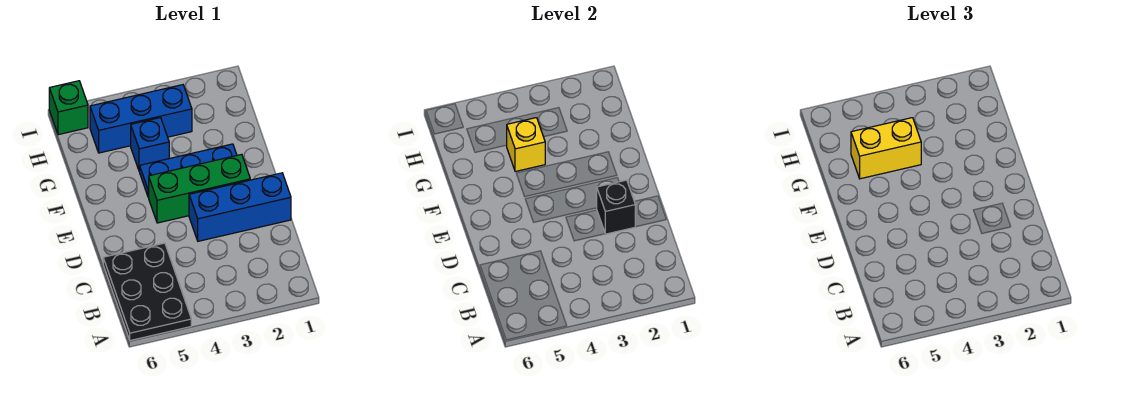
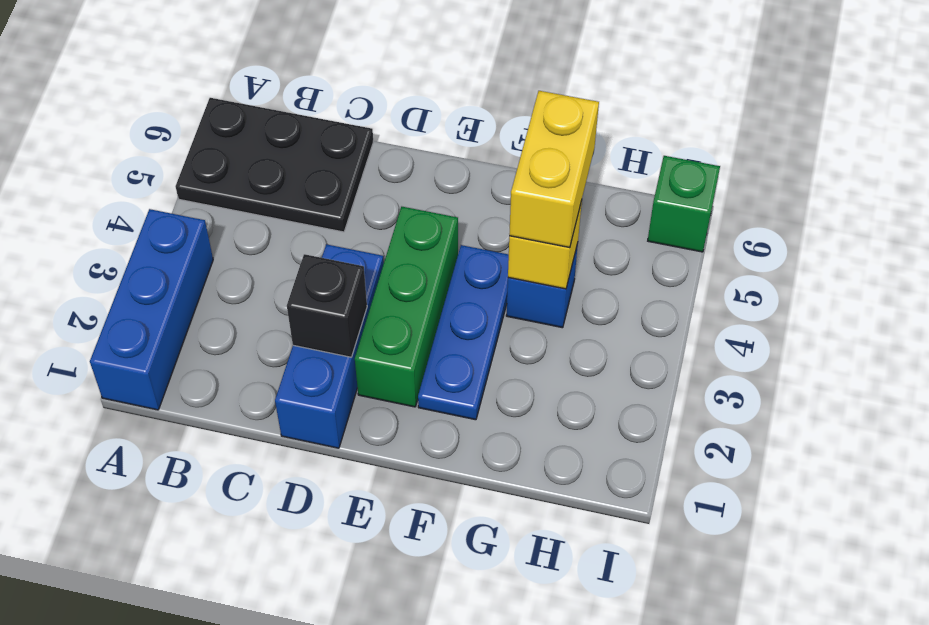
blue 1x3 brick [90,85,192,153] -> blue 1x3 brick moved to [90,209,213,410]

